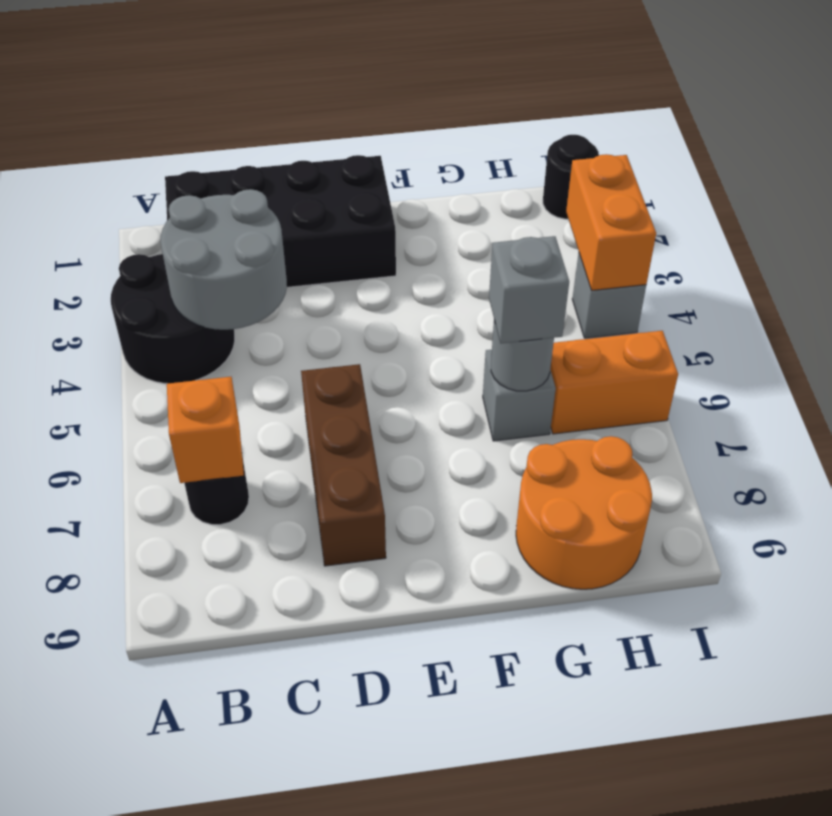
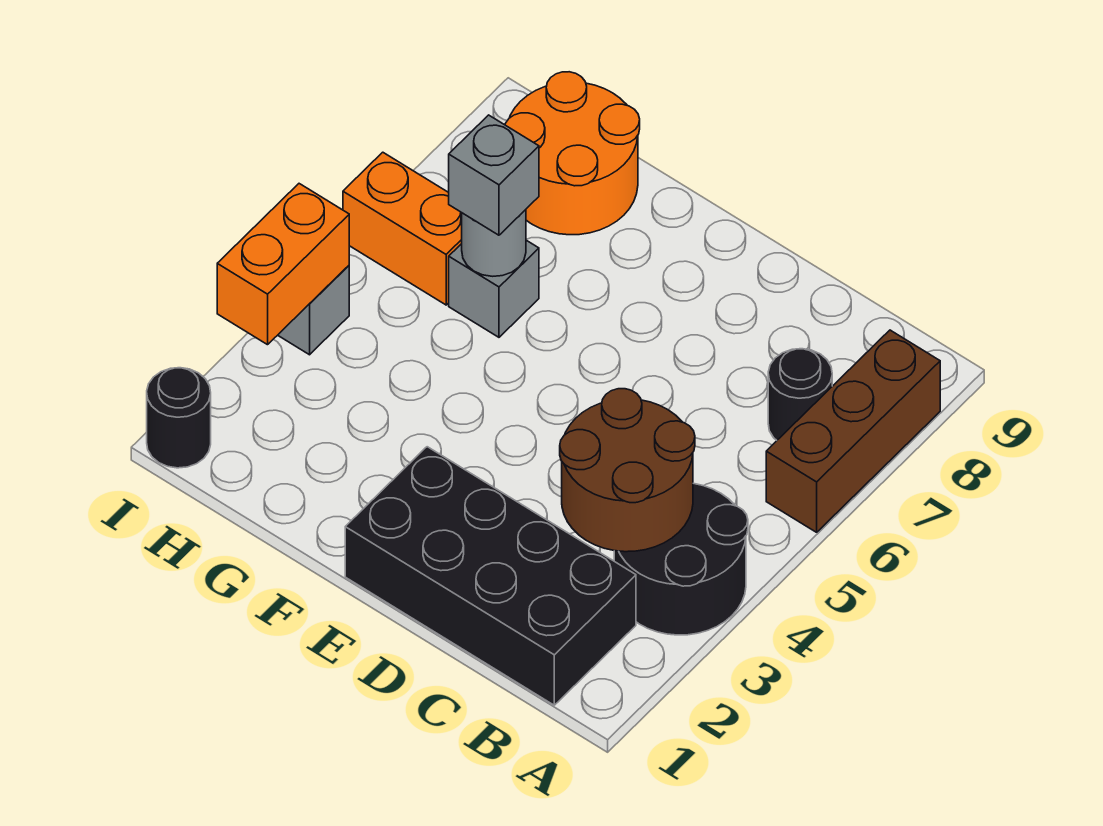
grey 2x2 round brick [160,189,287,330] -> brown 2x2 round brick [560,389,695,552]
orange 1x1 brick [167,377,244,483] -> none
brown 1x3 brick [301,364,386,566] -> brown 1x3 brick moved to [766,330,940,532]

